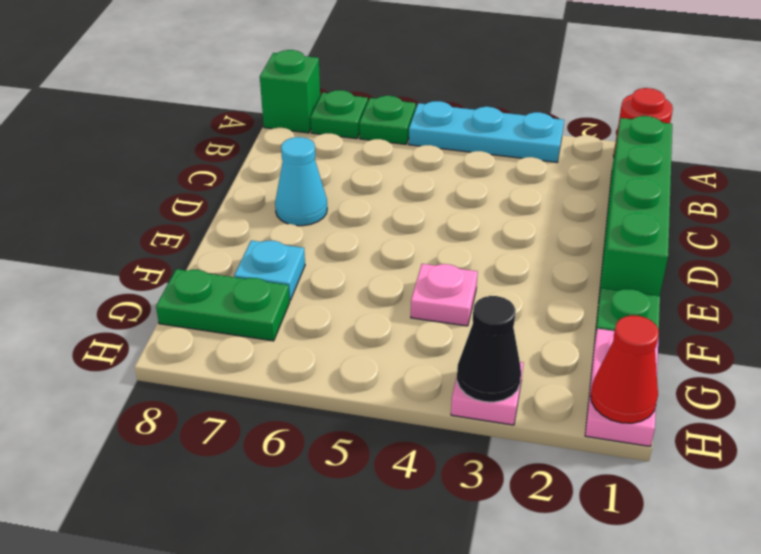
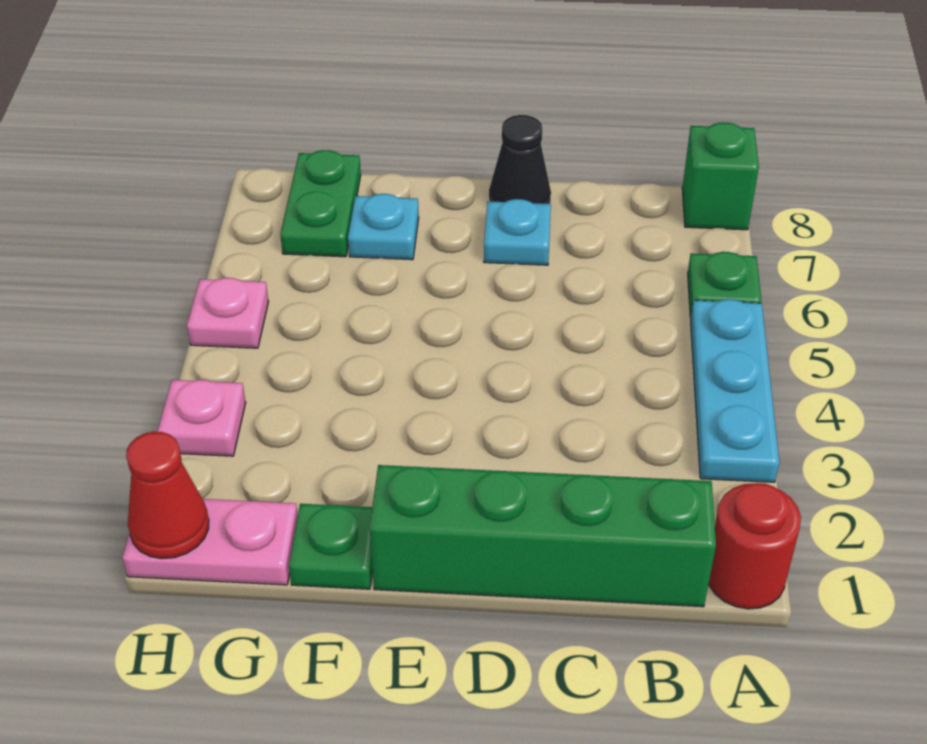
green 1x1 plate [311,90,368,139] -> none
cyan 1x1 cone [275,137,327,226] -> cyan 1x1 plate [484,199,551,265]
pink 1x1 plate [411,264,478,326] -> pink 1x1 plate moved to [187,278,268,348]
black 1x1 cone [457,296,521,402] -> black 1x1 cone moved to [489,115,551,204]

